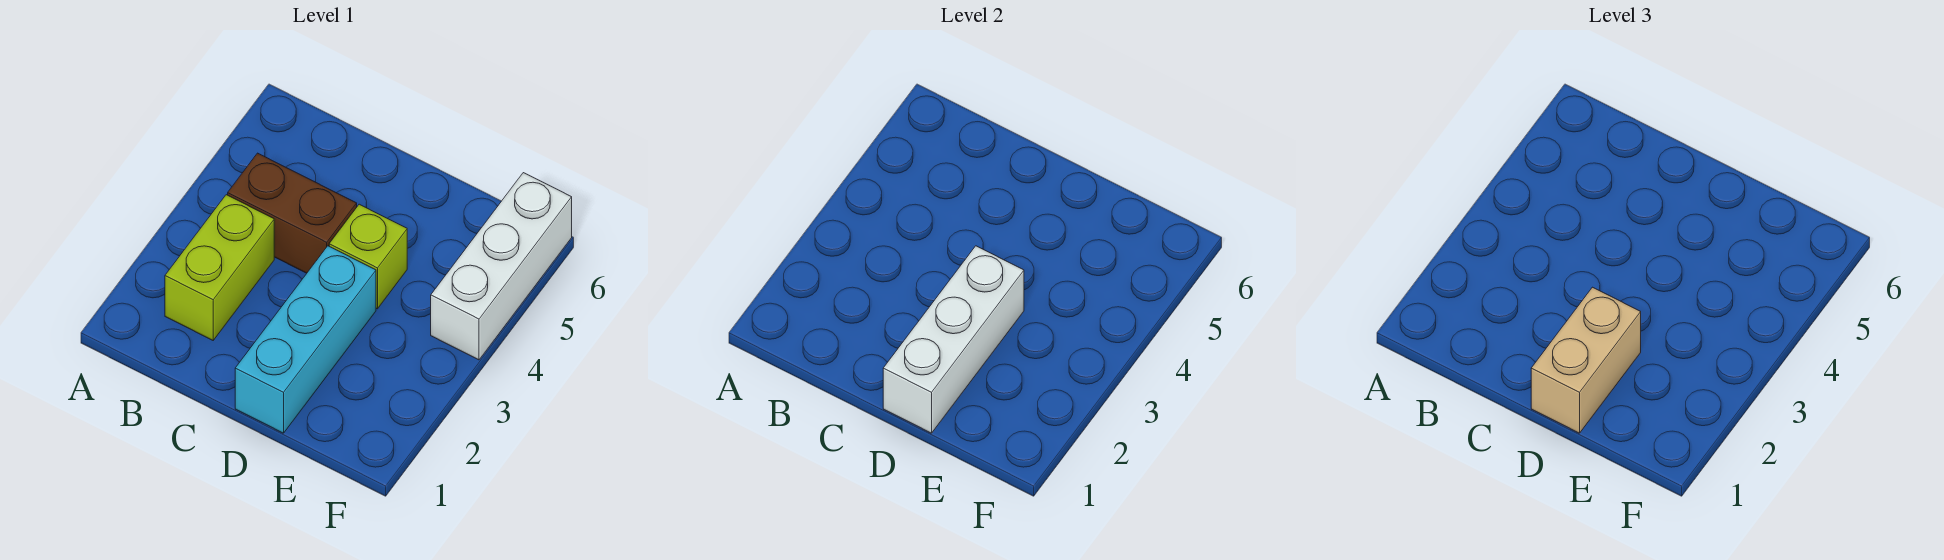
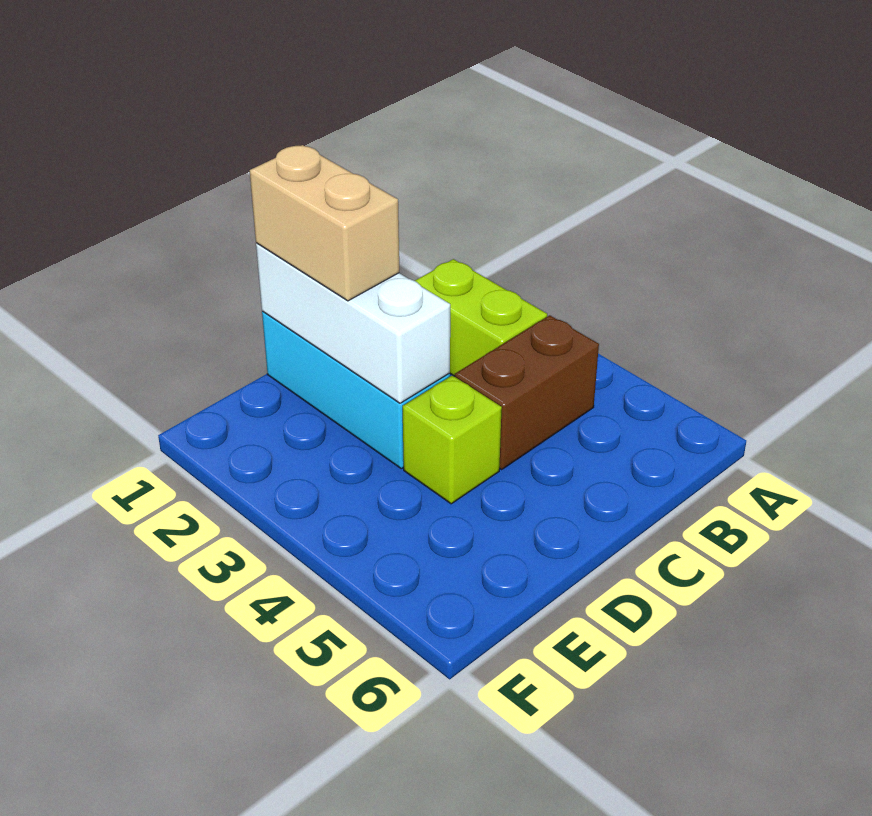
white 1x3 brick [431,173,572,360] -> none

